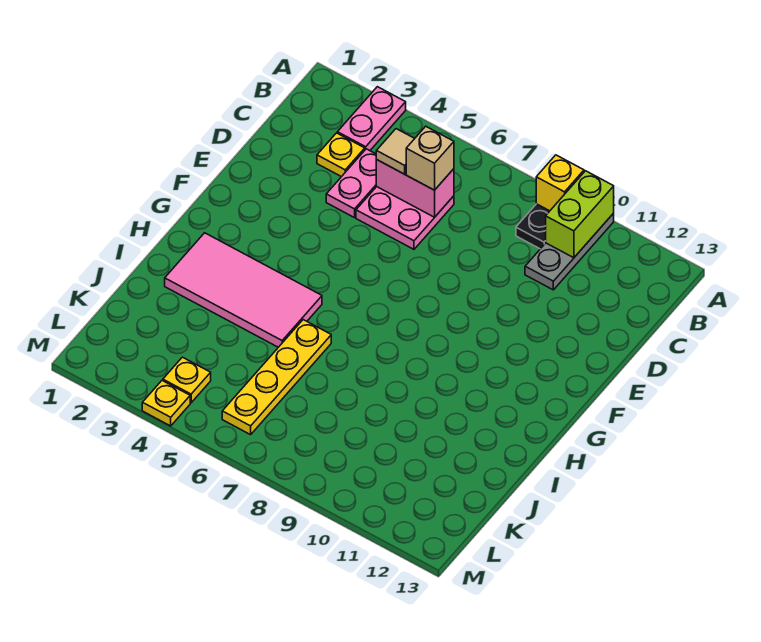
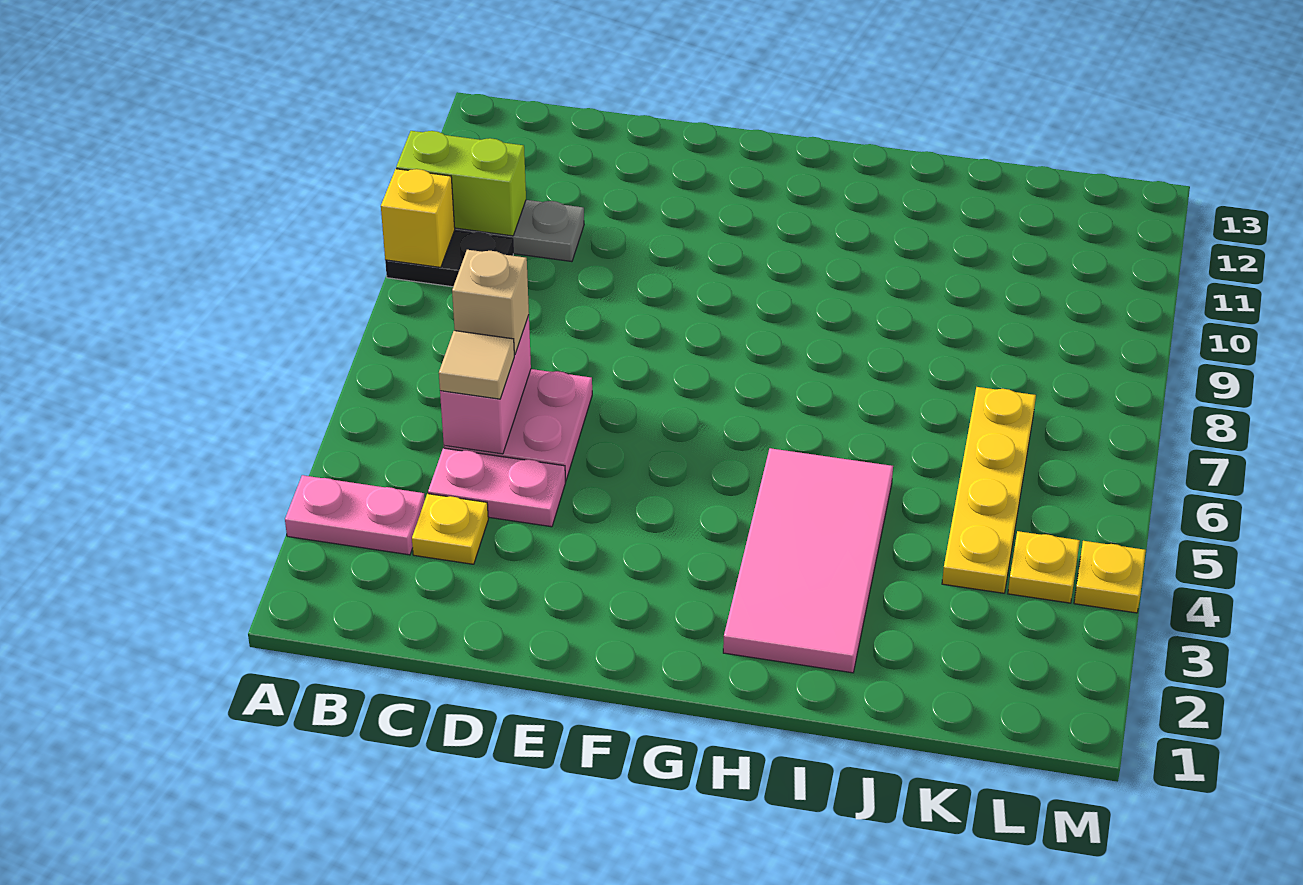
yellow 1x4 plate [222,320,331,435] -> yellow 1x4 plate turned to [942,387,1036,593]

